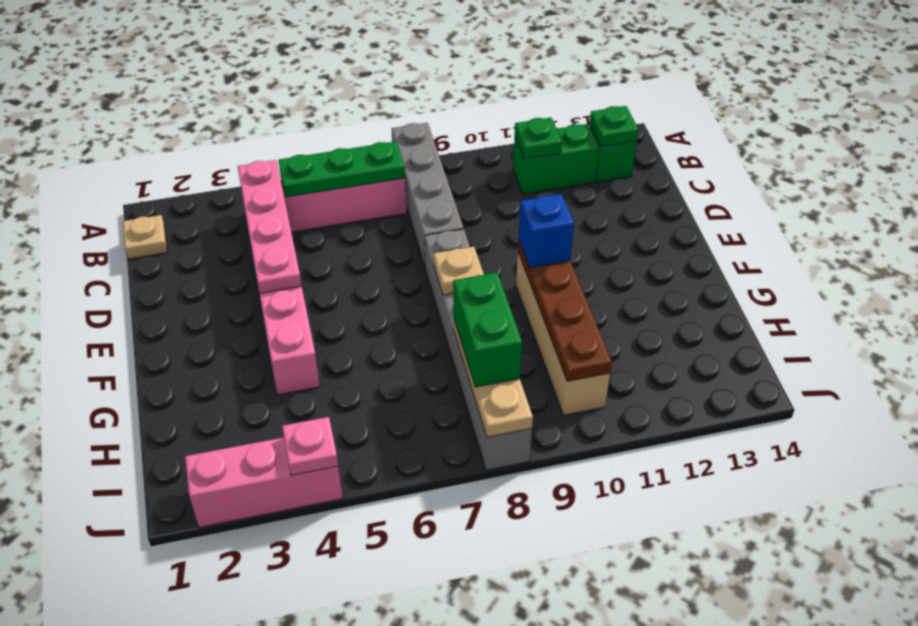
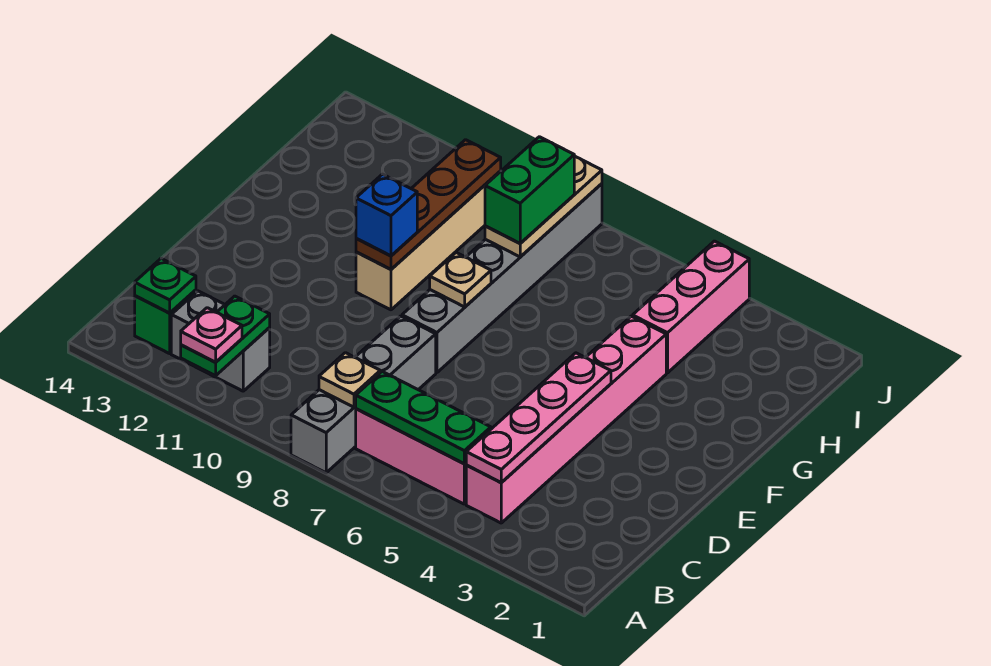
tan 1x1 plate [123,215,167,259] -> tan 1x1 plate moved to [319,353,380,407]
green 1x2 brick [513,124,599,194] -> grey 1x2 brick [171,291,270,391]
green 1x1 plate [515,118,562,159] -> green 1x2 plate [181,296,270,376]
pink 1x3 brick [185,438,343,527] -> pink 1x3 brick turned to [633,241,749,373]
pink 1x1 plate [282,417,338,475] -> pink 1x1 plate moved to [181,308,242,362]

